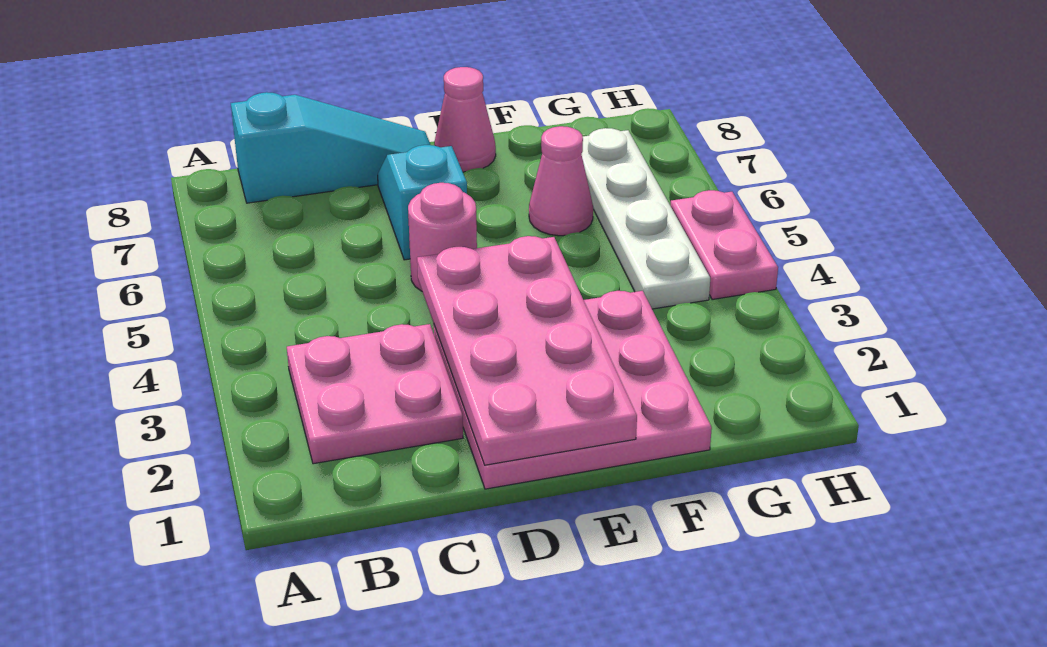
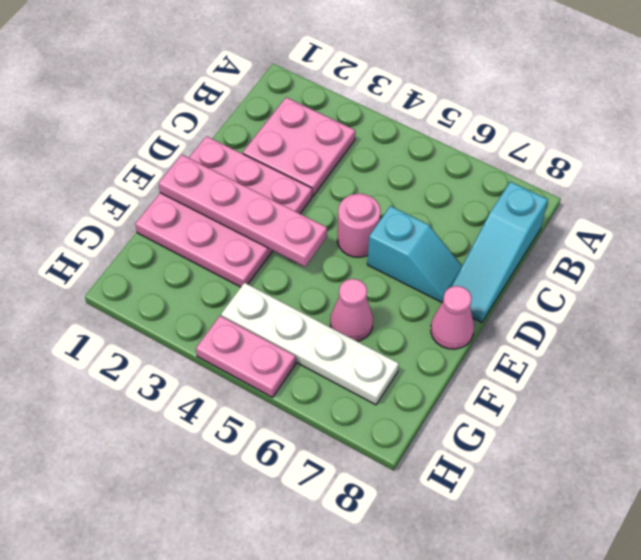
pink 2x4 plate [417,236,637,465] -> pink 1x4 plate [159,155,327,267]

